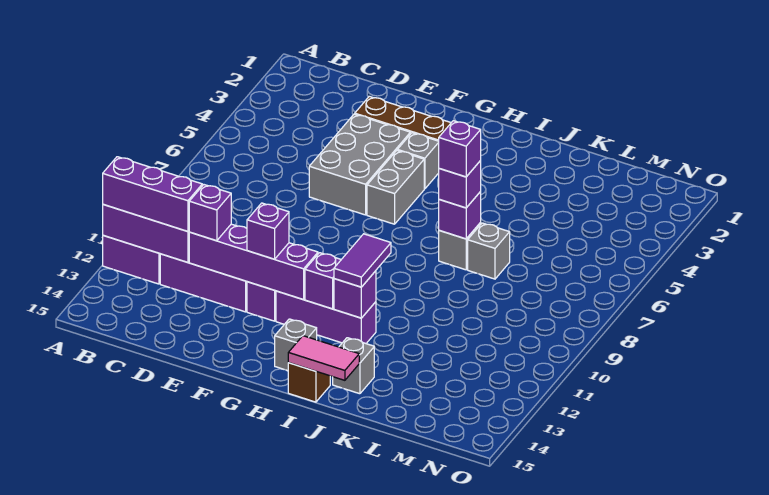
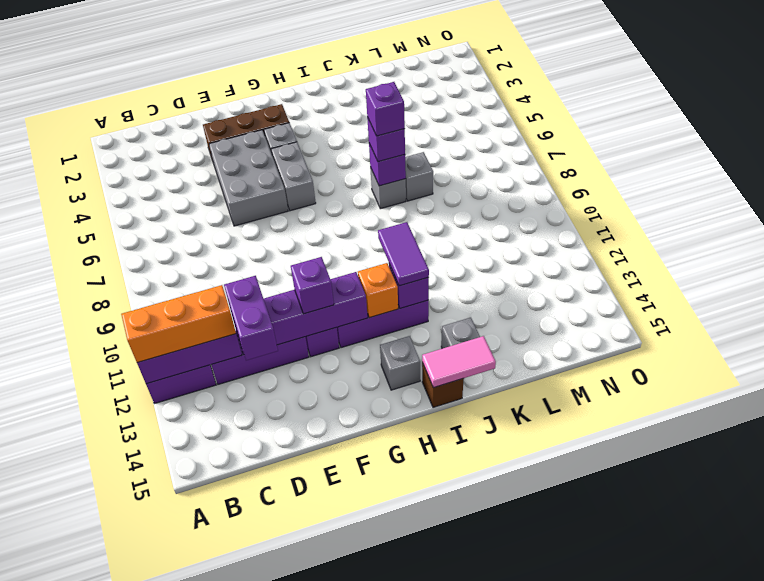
purple 1x3 brick [103,157,202,231] -> orange 1x3 brick [121,285,236,363]
purple 1x1 brick [189,185,231,241] -> purple 1x2 brick [224,276,278,360]
purple 1x1 brick [305,253,341,309] -> orange 1x1 brick [358,263,398,318]

